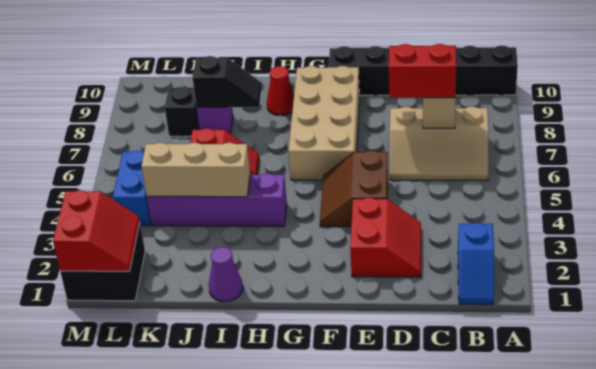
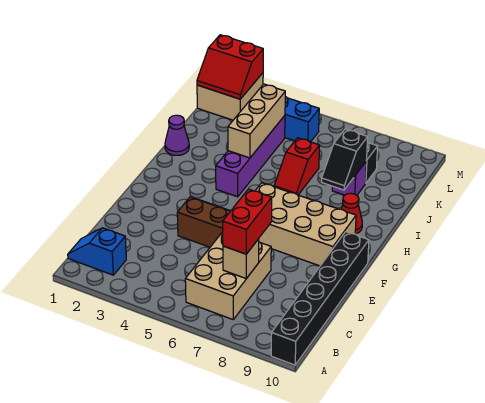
tan 2x3 slope [390,107,488,180] -> tan 2x3 brick [185,232,271,319]
red 2x2 slope [350,197,421,277] -> none
black 2x2 brick [60,223,145,301] -> tan 2x2 brick [197,73,263,120]

